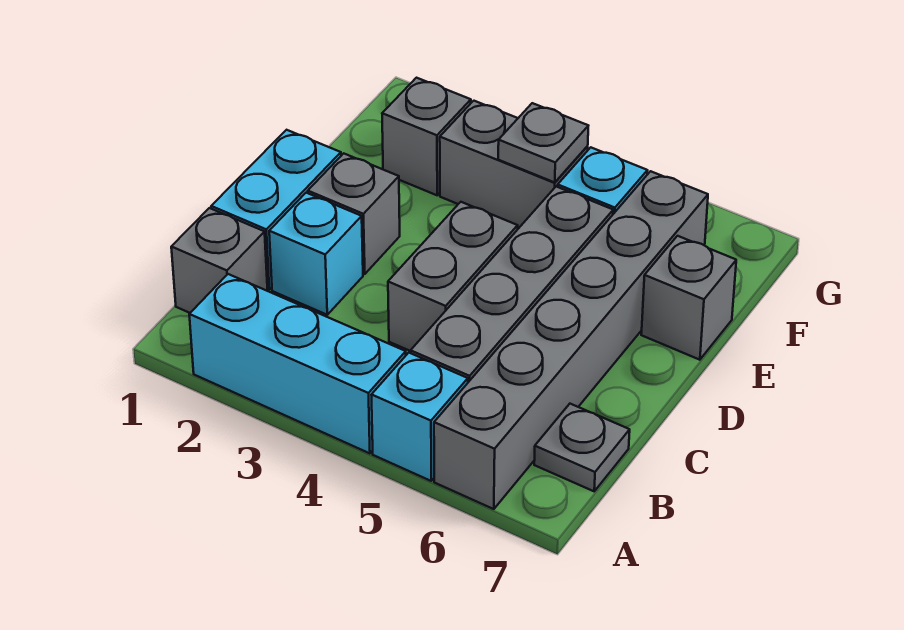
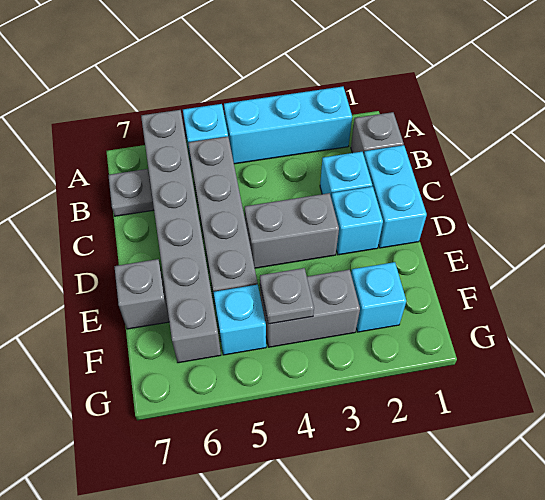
grey 1x2 brick [388,202,518,351] -> grey 1x2 brick turned to [245,193,339,268]
grey 1x1 brick [308,153,400,274] -> cyan 1x1 brick [331,187,383,255]
grey 1x1 brick [382,78,471,195] -> cyan 1x1 brick [351,262,406,332]

